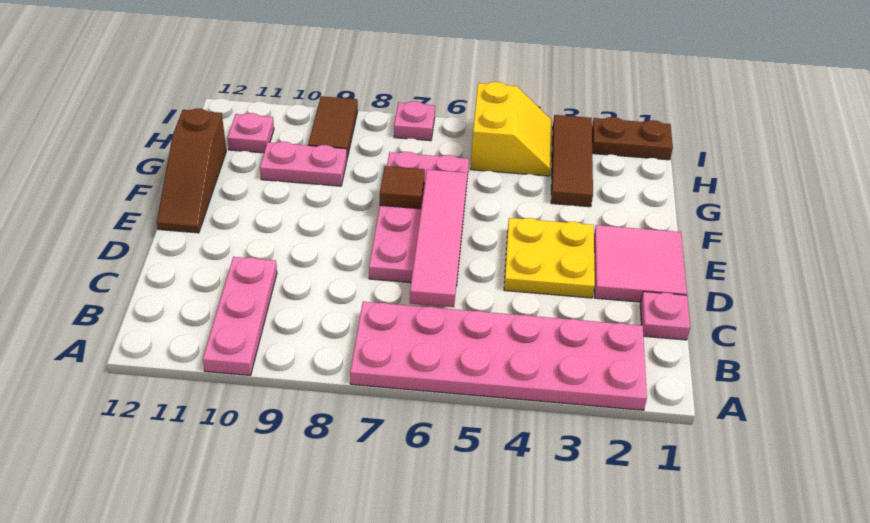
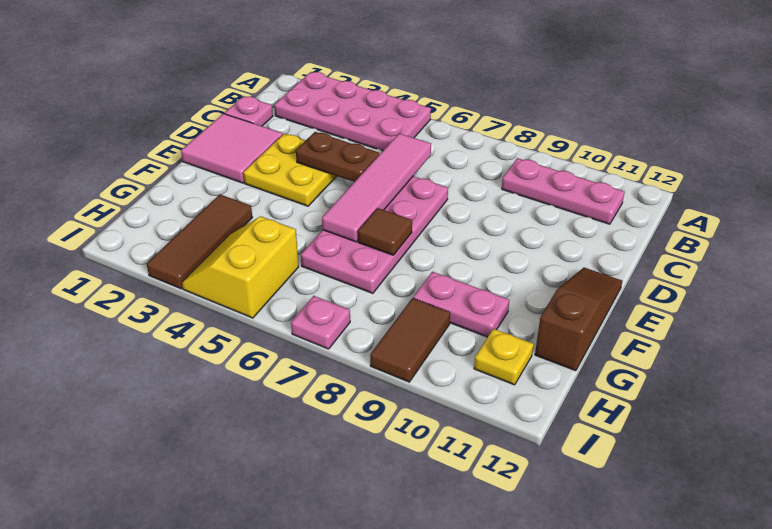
pink 2x6 plate [350,302,647,410] -> pink 2x4 plate [274,72,431,151]
pink 1x3 plate [203,257,277,375] -> pink 1x3 plate turned to [502,158,625,224]
pink 1x1 plate [227,113,274,153] -> yellow 1x1 plate [474,329,534,385]
brown 1x2 plate [592,117,673,160] -> brown 1x2 plate moved to [296,132,379,182]

